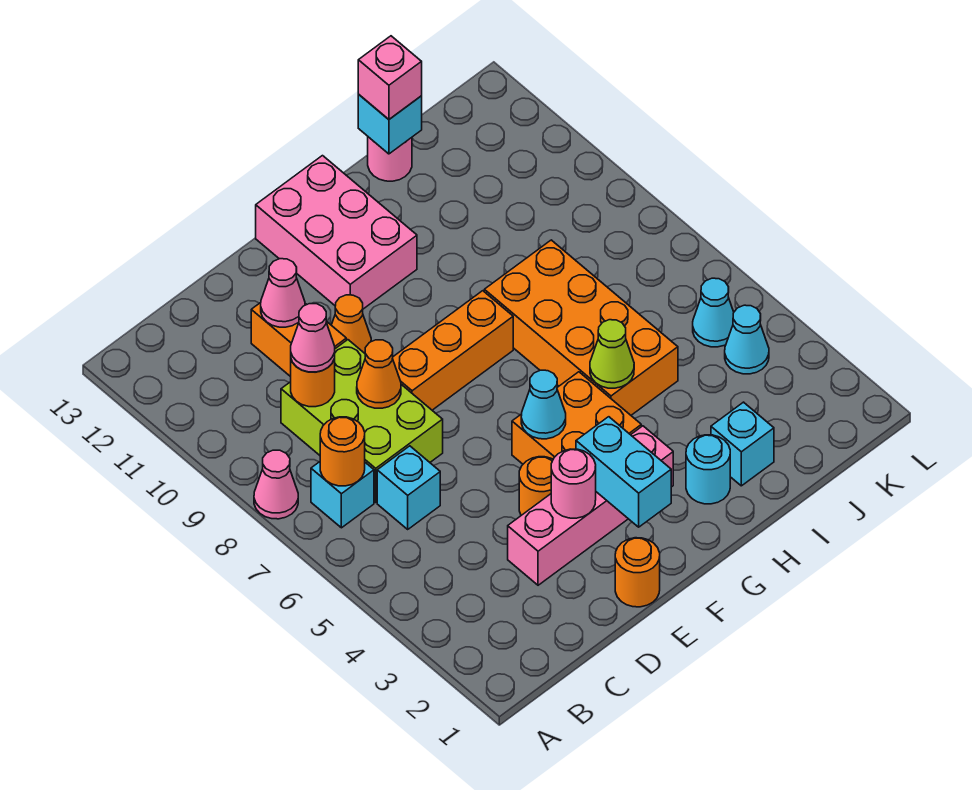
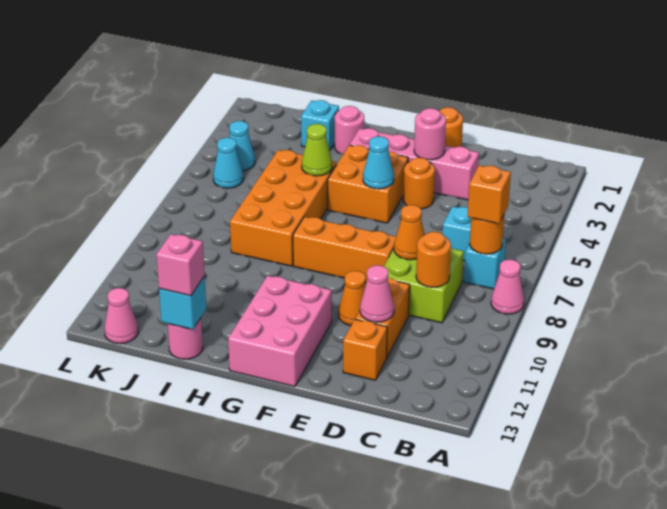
none -> orange 1x1 brick [468,165,511,224]
lime 2x3 brick [281,340,443,502] -> lime 2x2 brick [384,248,464,323]
pink 1x1 cone [291,304,335,372] -> pink 1x1 cone moved to [104,288,138,344]
none -> orange 1x1 brick [343,319,387,380]
cyan 1x2 brick [576,417,671,527] -> none
cyan 1x1 round brick [686,435,730,504] -> pink 1x1 round brick [335,106,364,154]

